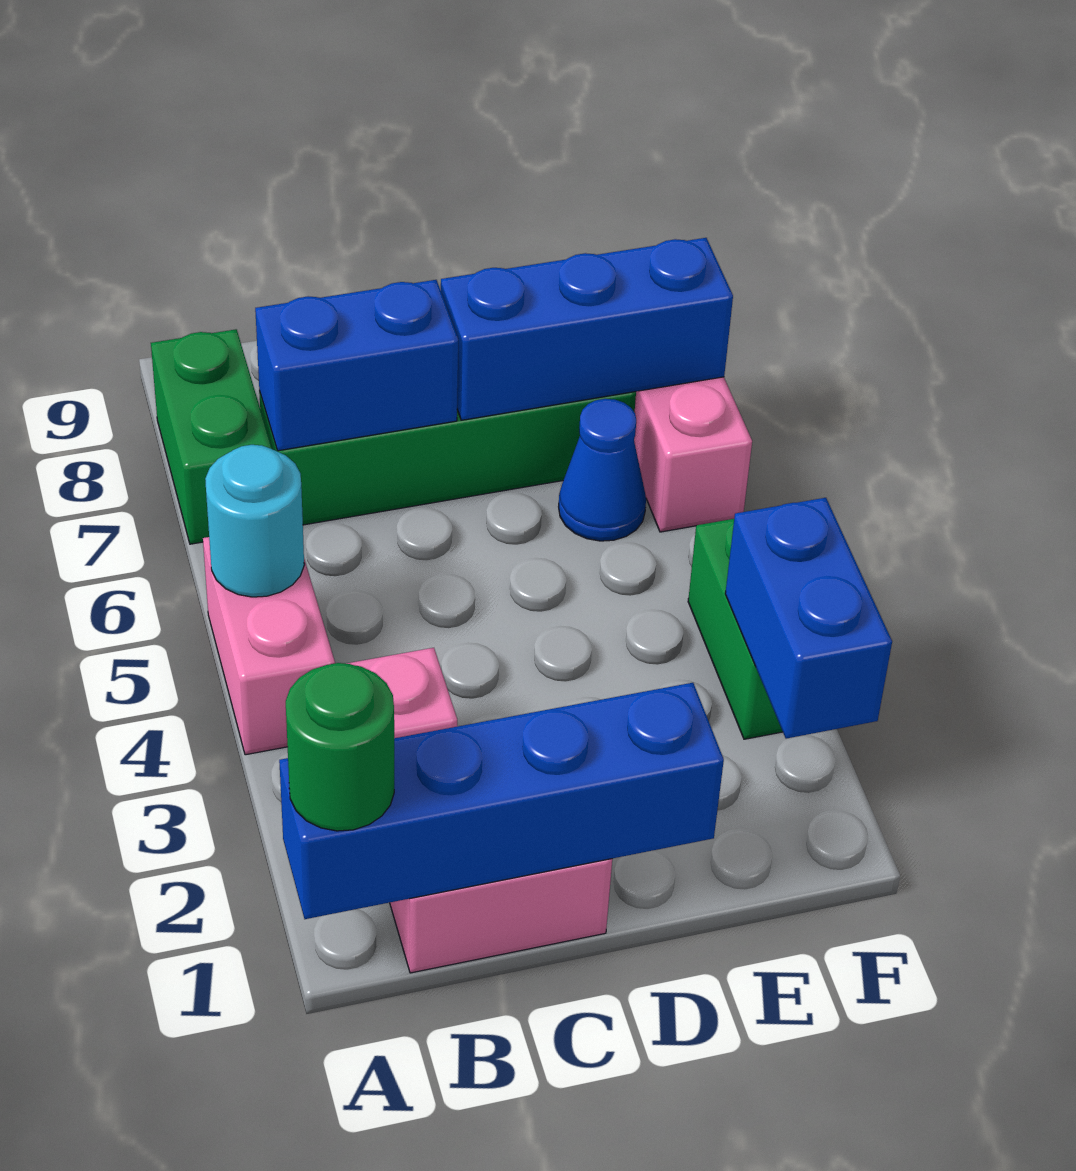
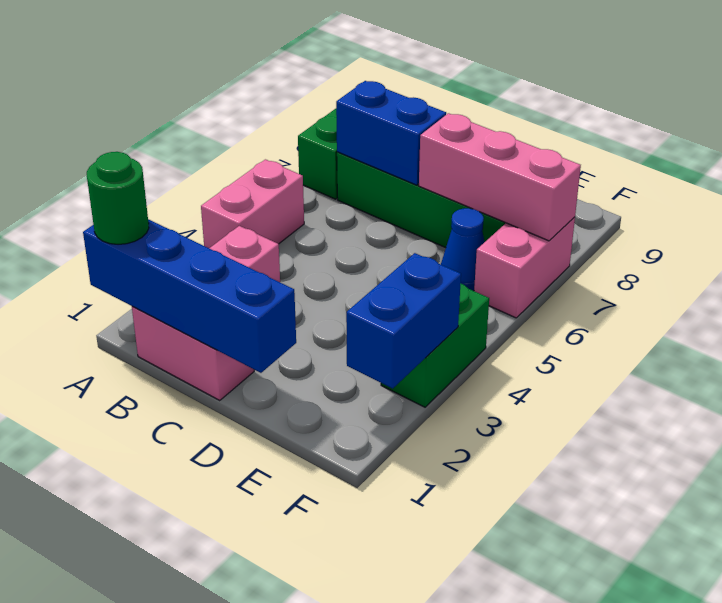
cyan 1x1 round brick [205,445,304,597] -> none
blue 1x3 brick [441,238,733,420] -> pink 1x3 brick [419,113,581,241]

